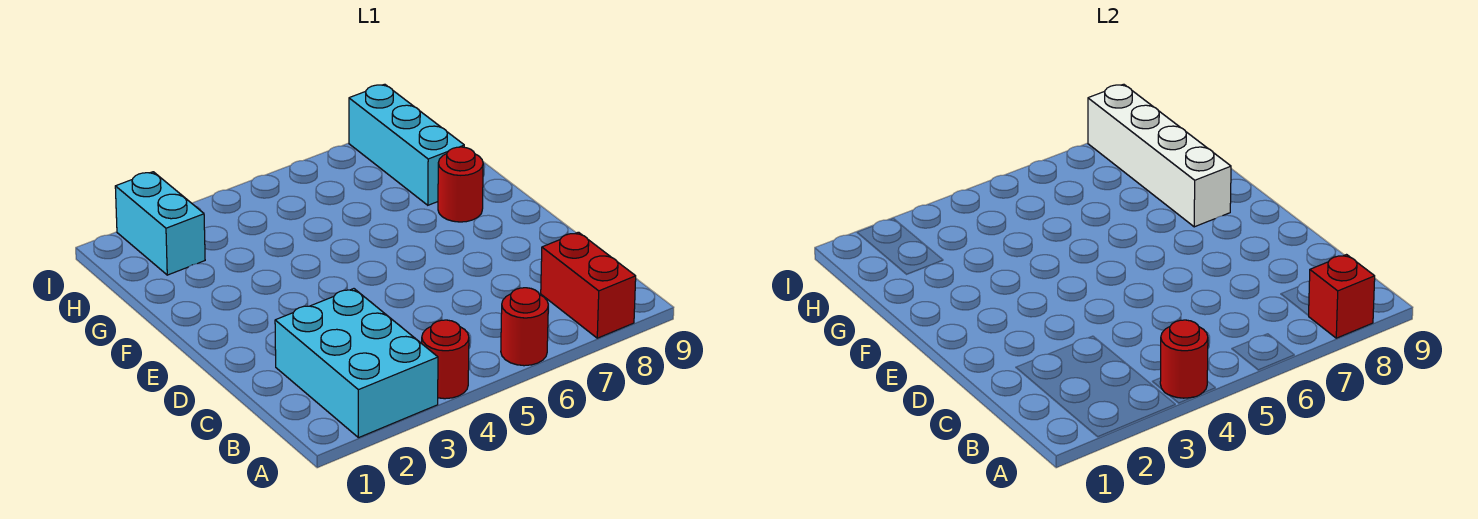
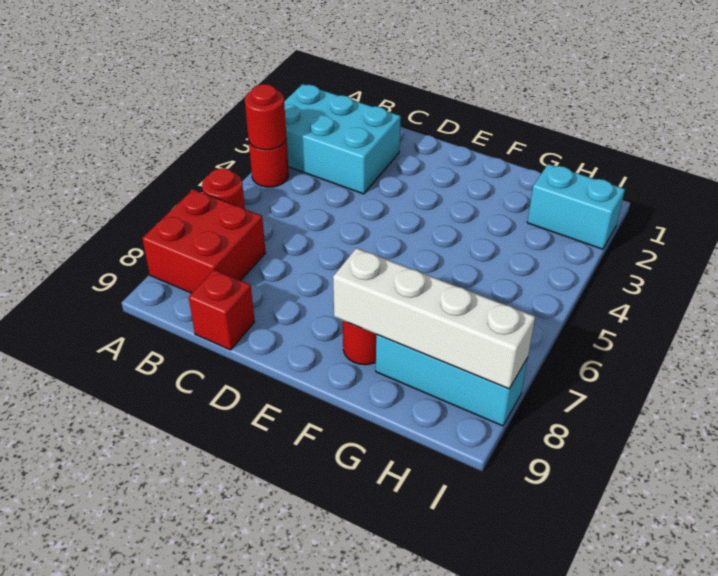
red 1x2 brick [541,232,636,338] -> red 2x2 brick [142,189,266,293]
red 1x1 brick [1309,255,1375,338] -> red 1x1 brick moved to [189,270,255,350]

